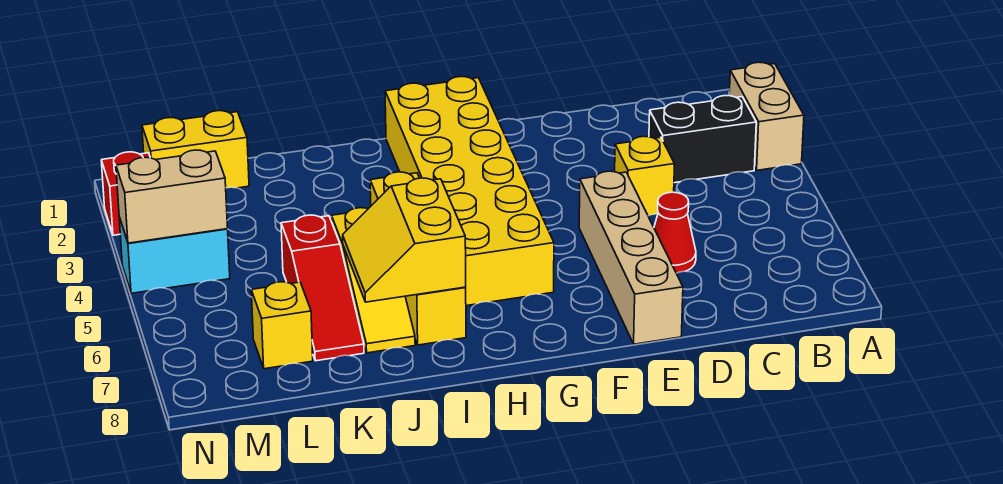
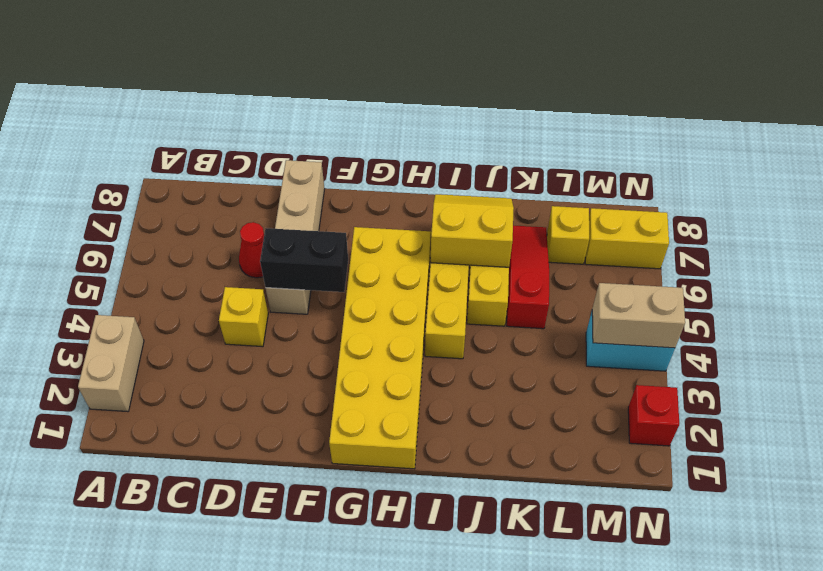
black 1x2 brick [649,96,756,183] -> black 1x2 brick moved to [260,228,348,292]
yellow 2x2 slope [343,178,466,302] -> yellow 2x2 slope turned to [431,194,514,267]
yellow 1x2 brick [142,111,249,188] -> yellow 1x2 brick moved to [585,208,669,269]

